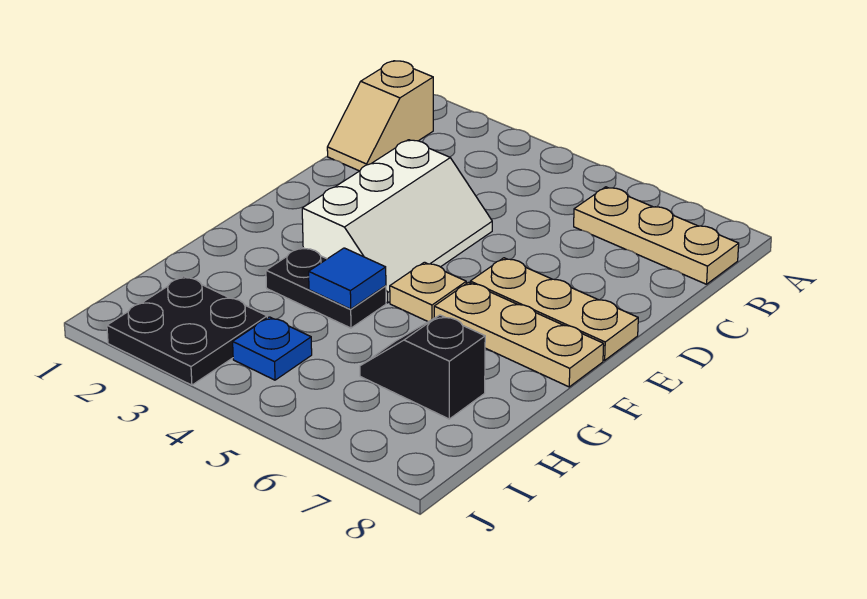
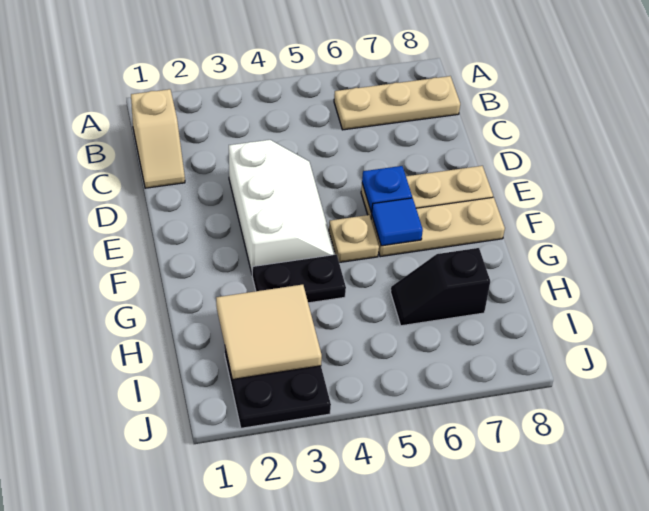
blue 1x1 tile [309,248,386,309] -> blue 1x1 tile moved to [372,198,423,246]
none -> tan 2x2 tile [216,285,322,380]
blue 1x1 plate [233,317,312,380] -> blue 1x1 plate moved to [362,166,412,213]

